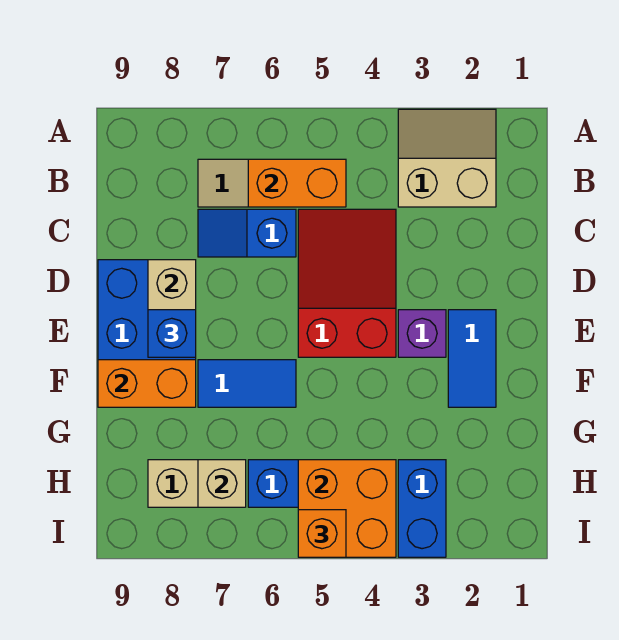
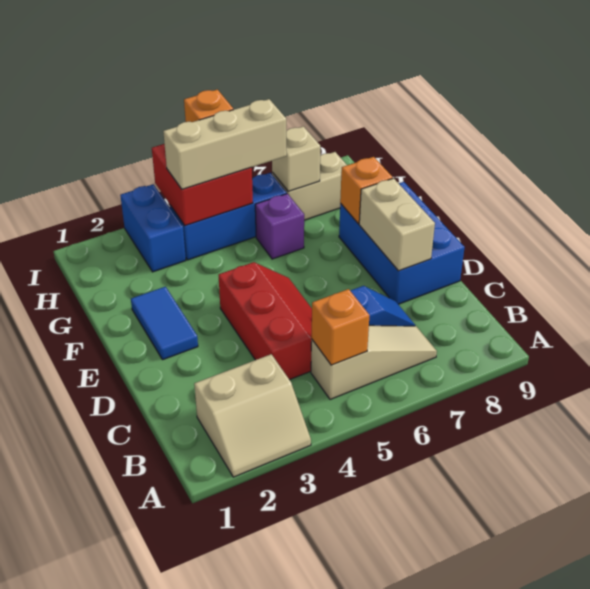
orange 1x2 brick [248,159,346,207] -> orange 1x1 brick [312,289,370,365]
red 2x3 slope [298,209,396,357] -> red 2x3 slope turned to [219,262,312,380]
purple 1x1 brick [398,310,446,357] -> purple 1x1 brick moved to [255,194,304,259]
blue 1x1 brick [148,310,196,357] -> none
blue 1x2 tile [198,360,296,407] -> none
orange 1x2 brick [98,360,196,407] -> orange 1x1 brick [340,157,393,224]
orange 2x2 brick [298,460,396,557] -> red 2x2 brick [152,144,253,225]
none -> tan 1x3 brick [163,99,287,189]

